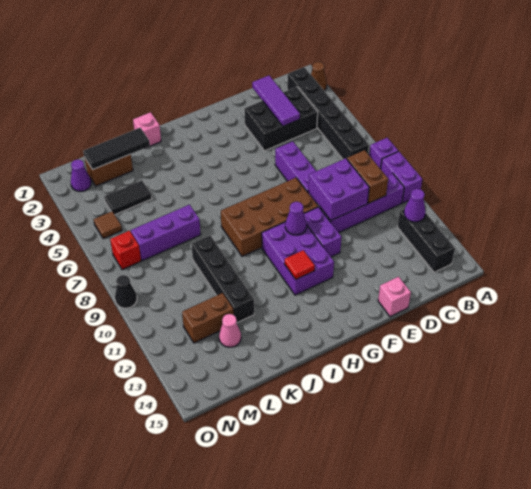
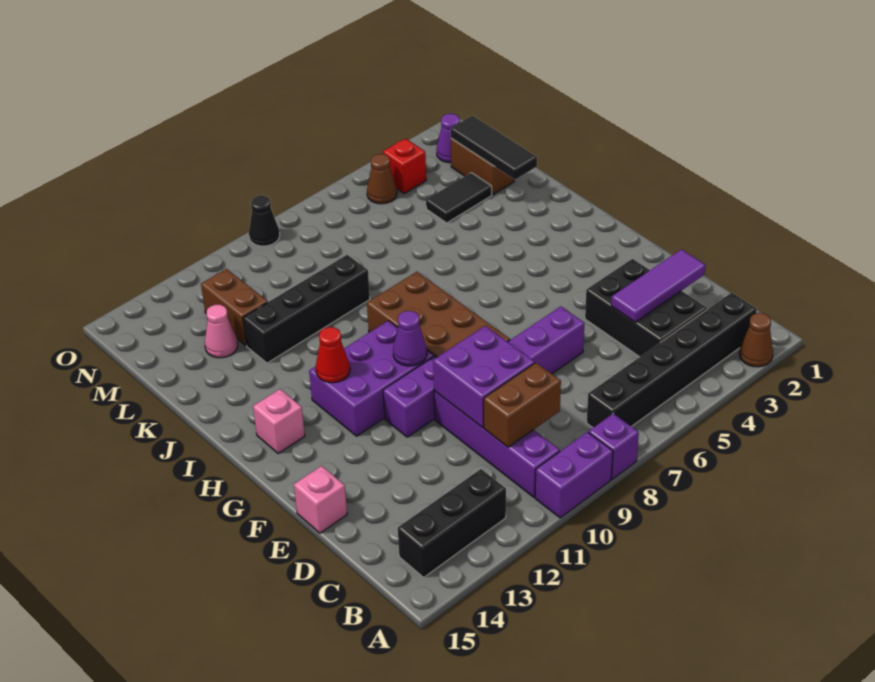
purple 1x1 cone [404,189,426,222] -> none
red 1x1 tile [284,250,315,279] -> red 1x1 cone [316,327,350,383]
pink 1x1 brick [133,112,161,146] -> pink 1x1 brick moved to [253,389,305,453]
purple 1x3 brick [131,205,201,261] -> none
black 1x2 tile [104,180,152,215] -> black 1x2 tile turned to [426,173,492,223]
brown 1x1 tile [93,211,122,239] -> brown 1x1 cone [367,154,397,204]
red 1x1 brick [110,231,141,270] -> red 1x1 brick moved to [383,138,426,193]

